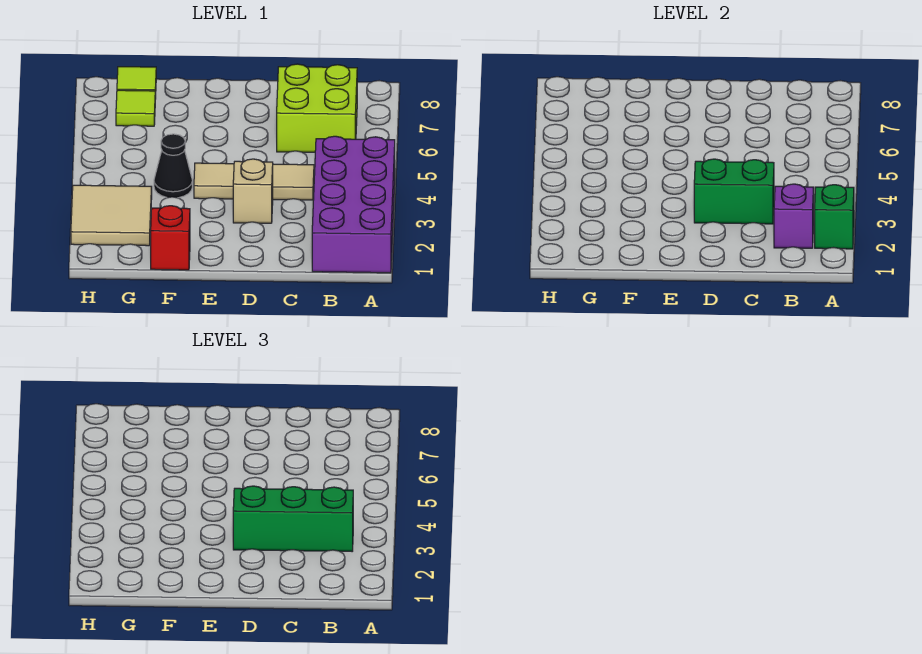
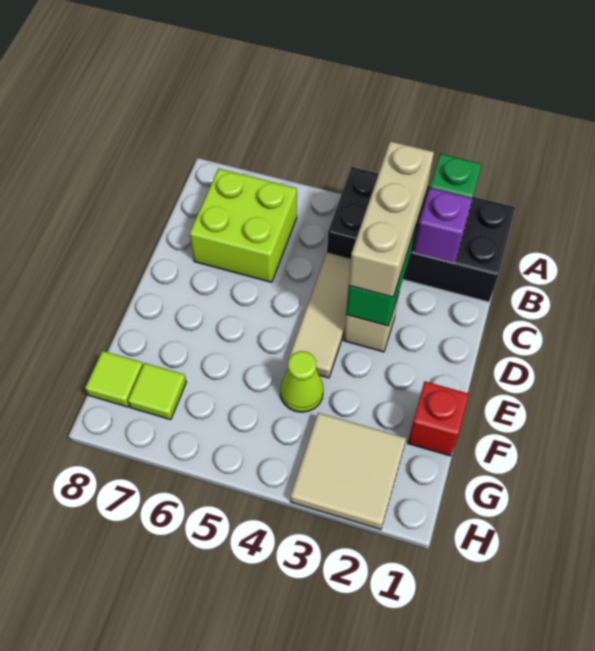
purple 2x4 brick [312,136,395,273] -> black 2x4 brick [327,167,515,302]
green 1x3 brick [233,486,353,551] -> tan 1x3 brick [349,141,434,297]
black 1x1 cone [154,134,192,198] -> lime 1x1 cone [280,351,324,412]

